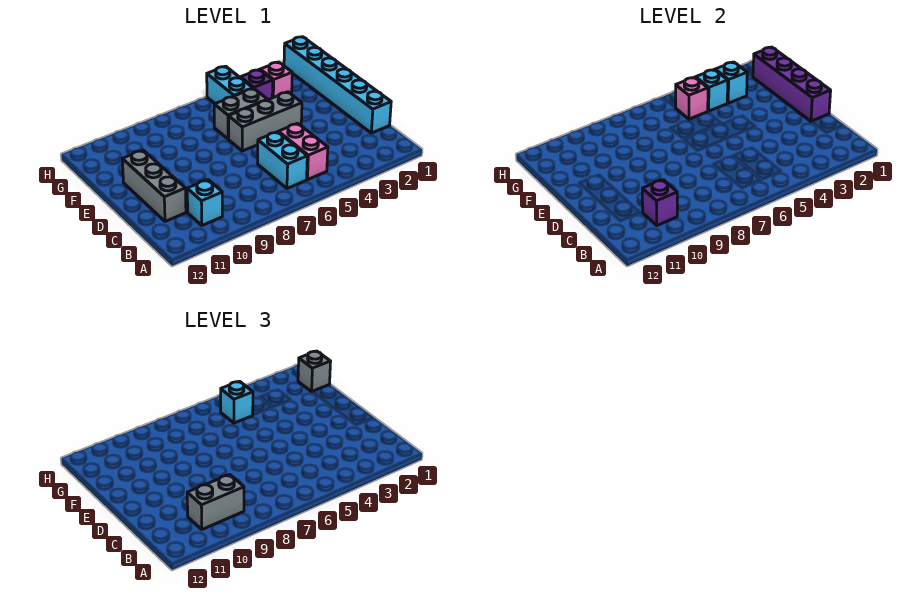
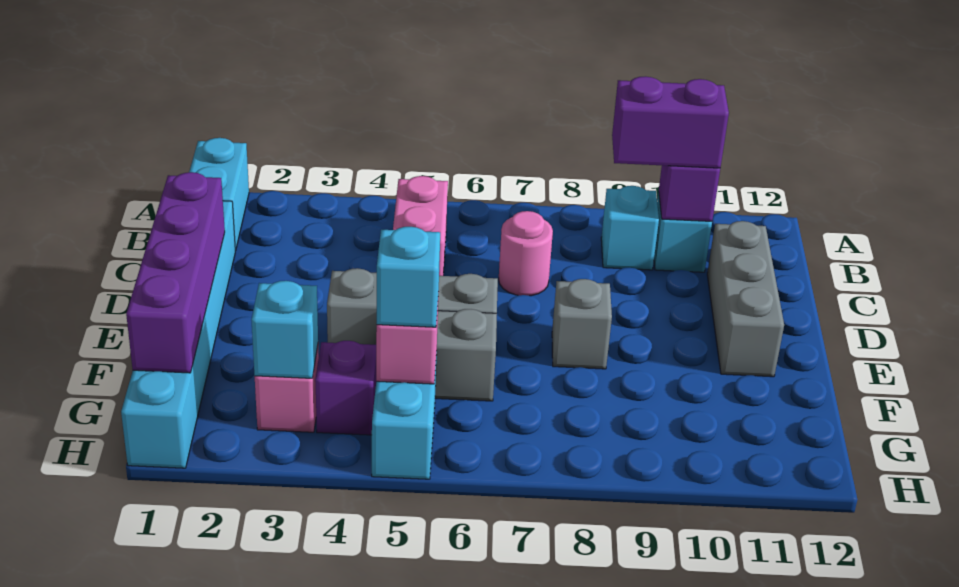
cyan 1x2 brick [258,132,307,188] -> cyan 1x2 brick moved to [189,138,249,250]
grey 1x2 brick [187,474,244,529] -> purple 1x2 brick [612,76,729,168]
none -> pink 1x1 round brick [499,211,553,296]
grey 1x1 brick [298,351,331,392] -> grey 1x1 brick moved to [552,279,612,369]
cyan 1x1 brick [695,70,728,111] -> cyan 1x1 brick moved to [601,186,659,270]

